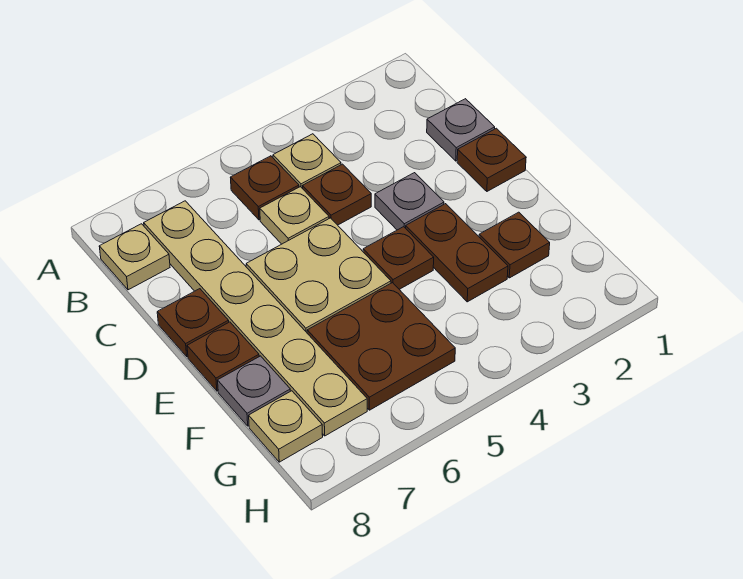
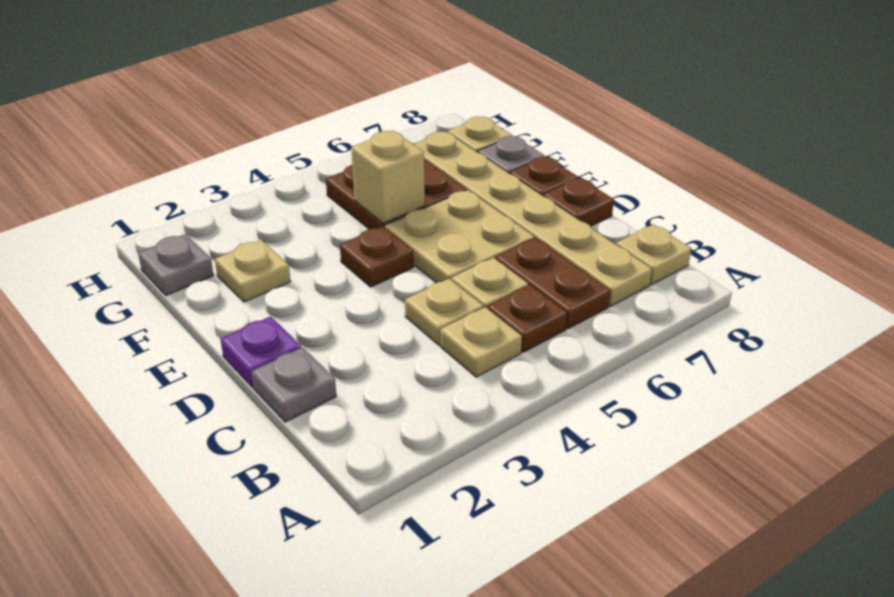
brown 1x1 plate [303,164,371,225] -> tan 1x1 plate [405,279,483,345]
brown 1x1 plate [457,128,526,191] -> purple 1x1 plate [221,316,301,387]
grey 1x1 plate [375,173,444,230] -> grey 1x1 plate moved to [138,234,214,295]
brown 1x2 plate [406,204,508,302] -> brown 1x2 plate moved to [496,238,610,329]
brown 1x1 plate [479,212,550,278] -> tan 1x1 plate [215,240,290,302]
none -> tan 1x1 brick [351,131,425,223]

